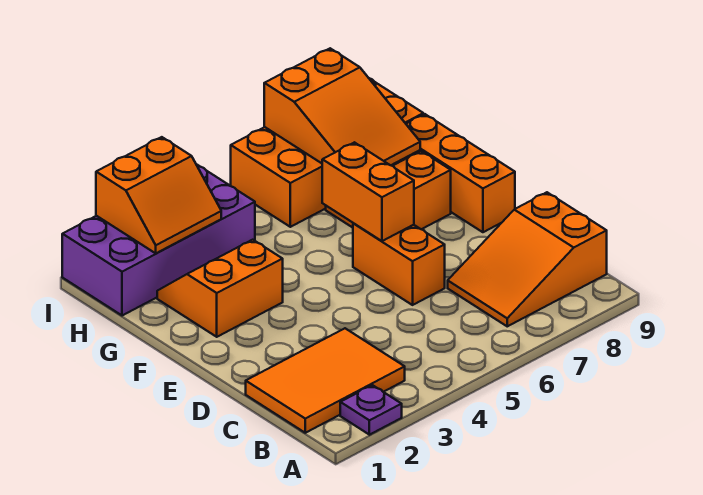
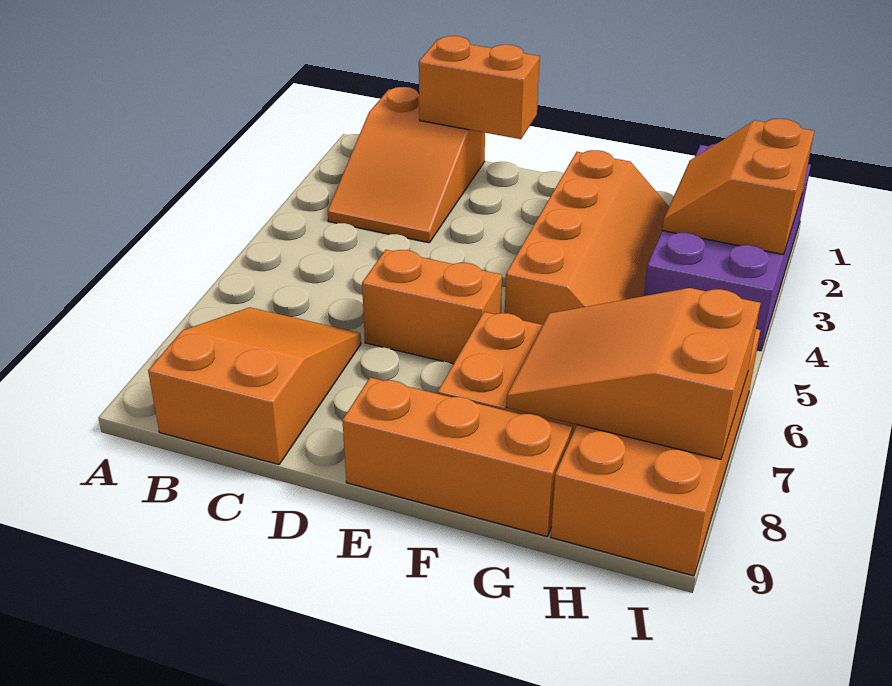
purple 1x1 plate [340,385,402,435] -> none
orange 2x3 tile [246,328,405,433] -> orange 2x3 slope [328,87,485,243]
orange 1x2 brick [322,142,414,241] -> orange 1x2 brick moved to [419,36,540,139]
orange 2x2 slope [157,240,283,337] -> orange 2x4 slope [505,150,669,325]

